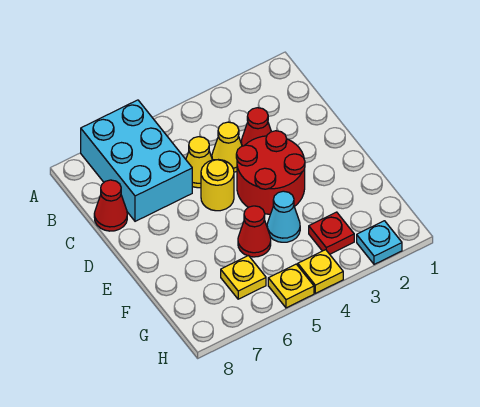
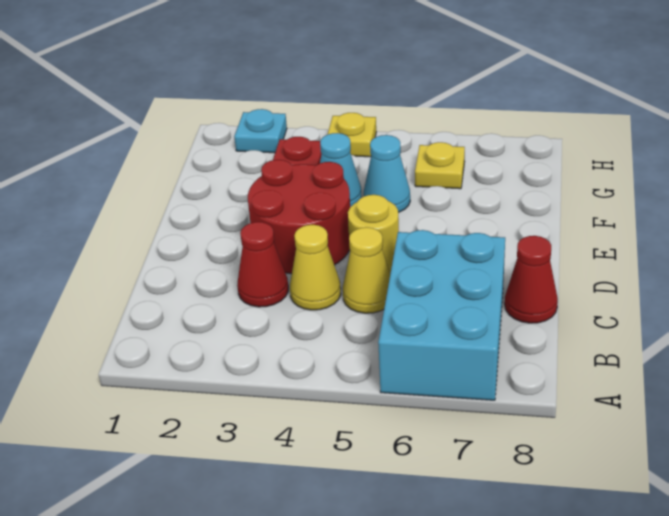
red 1x1 cone [238,206,271,257] -> cyan 1x1 cone [364,135,410,213]
yellow 1x1 plate [268,264,314,308] -> none

